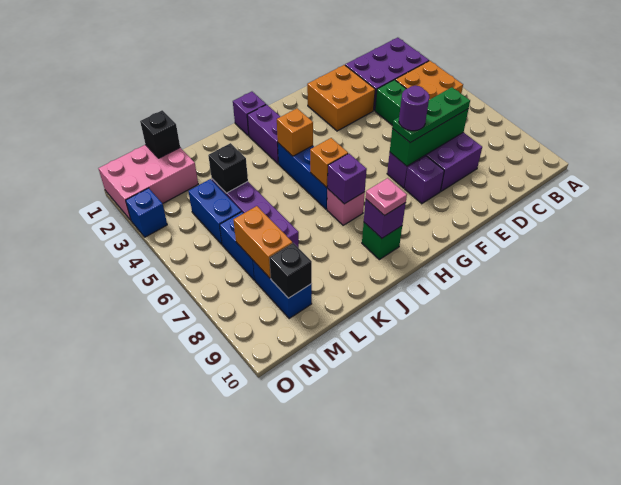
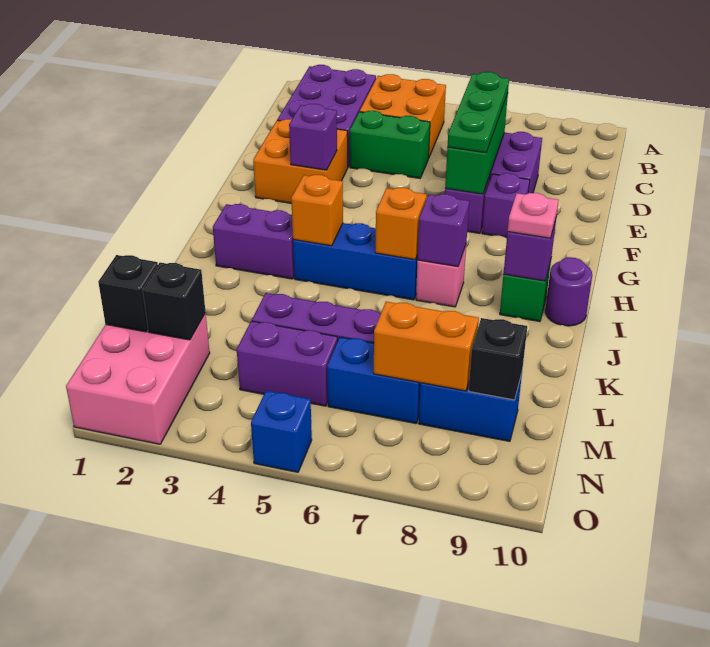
purple 1x1 round brick [399,86,429,131] -> purple 1x1 round brick moved to [545,257,592,326]
purple 1x1 brick [233,92,266,136] -> purple 1x1 brick moved to [289,104,337,170]
black 1x1 brick [208,143,248,193] -> black 1x1 brick moved to [143,263,206,340]
blue 1x2 brick [188,179,241,244] -> purple 1x2 brick [237,321,338,406]
blue 1x1 brick [126,188,167,237] -> blue 1x1 brick moved to [251,391,312,472]

